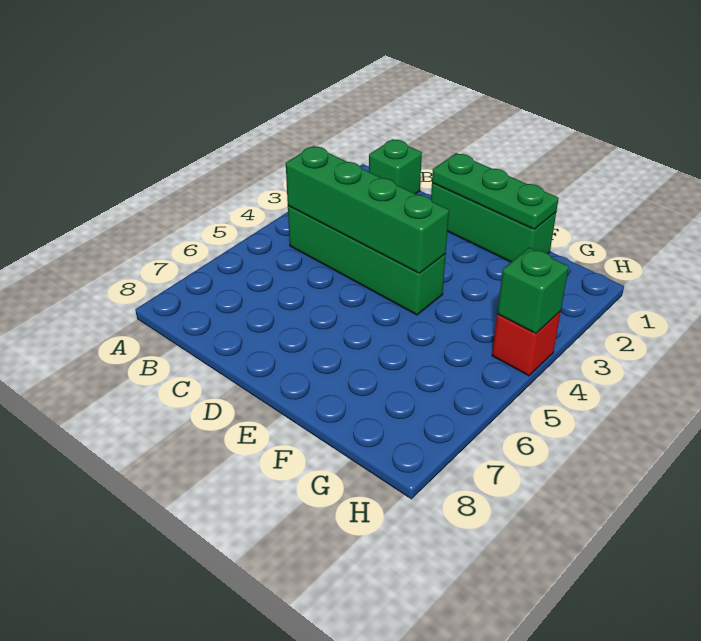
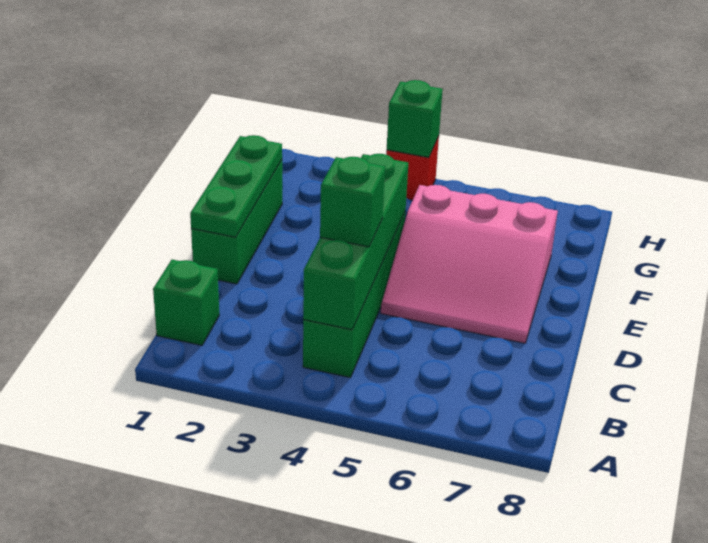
none -> green 1x1 brick [320,157,385,247]
none -> pink 3x3 slope [381,185,558,343]

